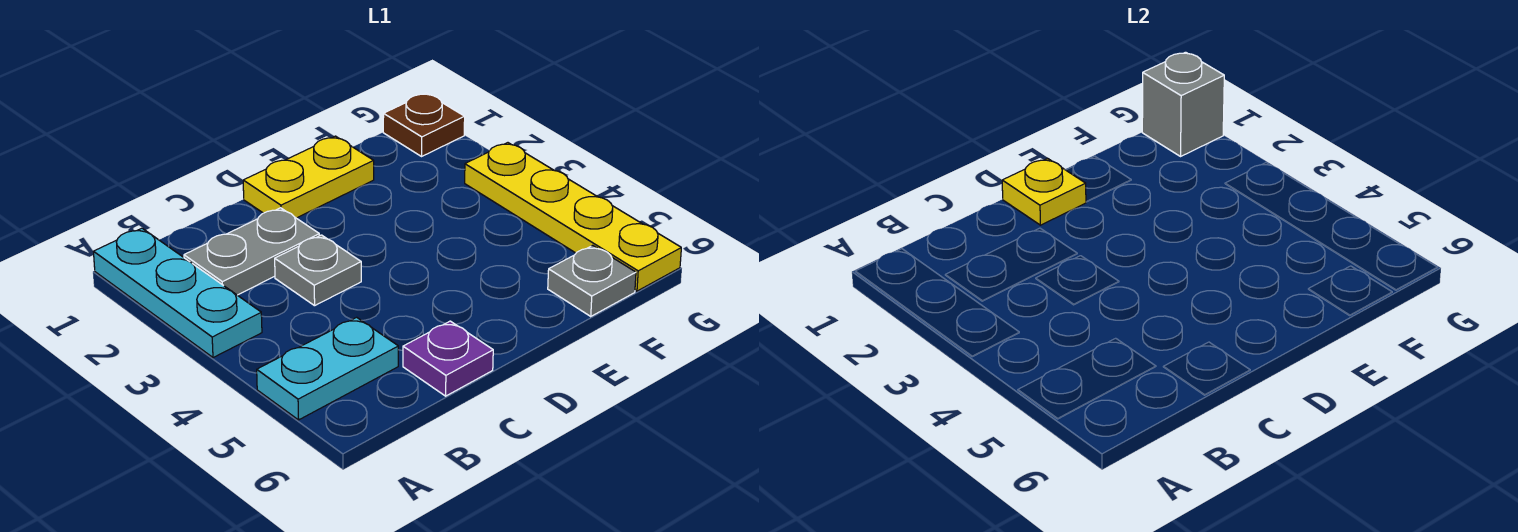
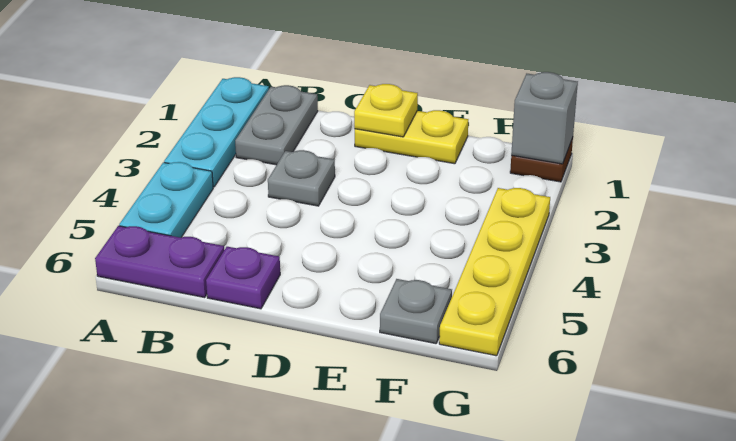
cyan 1x2 plate [257,317,398,420] -> cyan 1x2 plate turned to [119,162,213,238]
none -> purple 1x2 plate [95,226,224,298]
grey 1x2 plate [184,208,319,295] -> grey 1x2 plate turned to [235,85,318,165]

